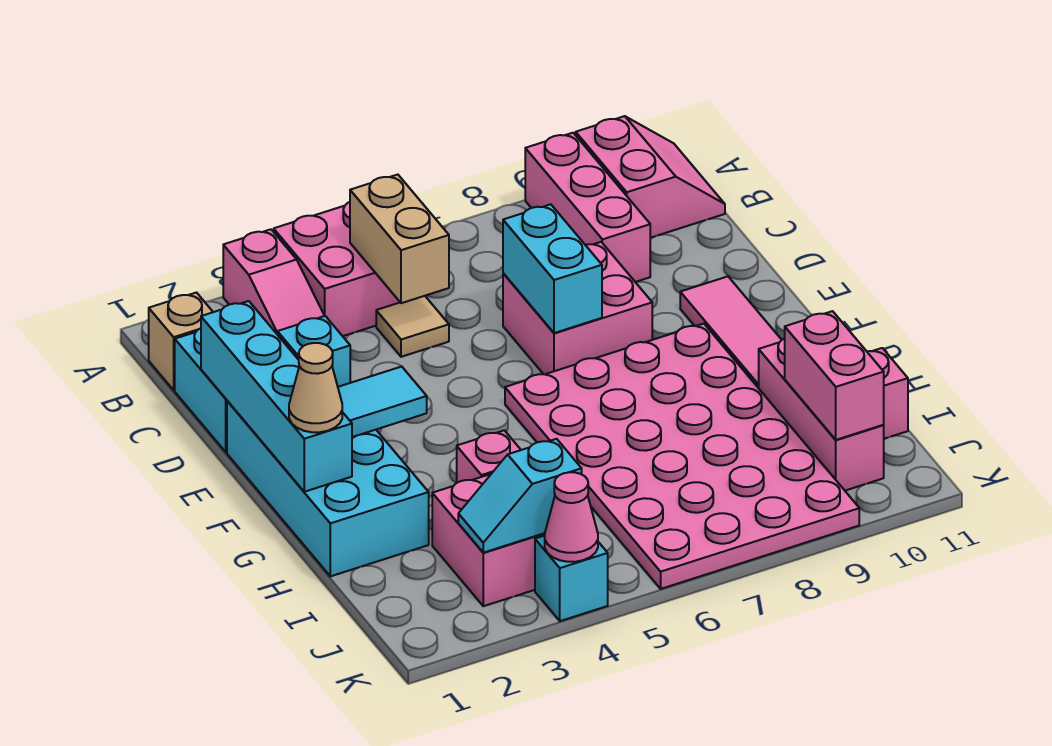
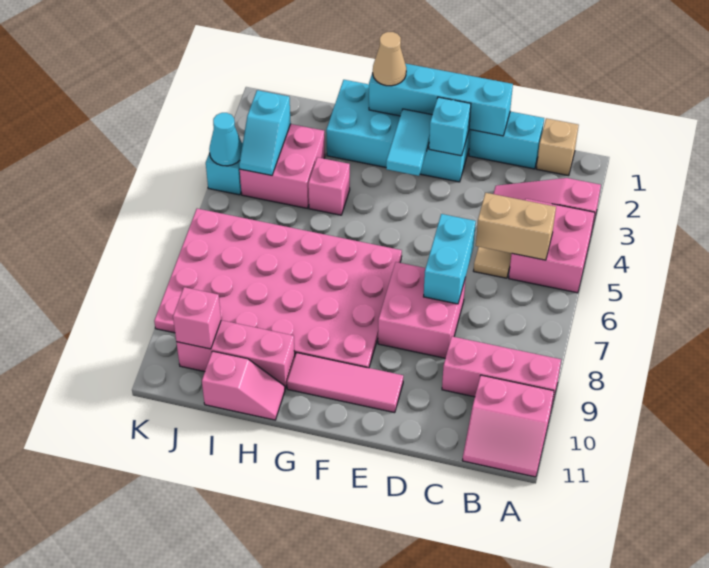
cyan 1x2 brick [503,204,602,333] -> cyan 1x2 brick turned to [424,214,476,304]
pink 1x2 brick [785,311,884,440] -> pink 1x1 brick [173,287,221,349]
cyan 1x2 slope [458,439,582,553] -> cyan 1x2 slope turned to [239,90,291,175]
pink 1x1 cone [545,472,598,562] -> cyan 1x1 cone [209,113,242,166]

